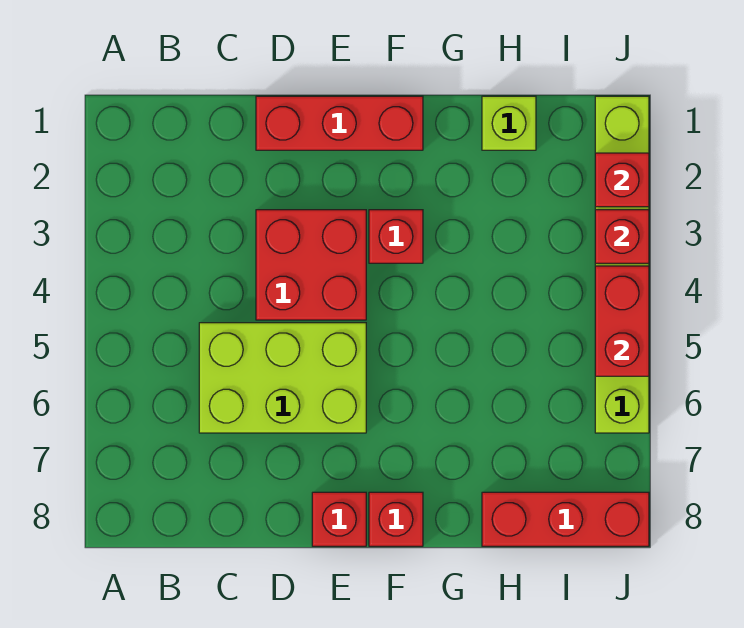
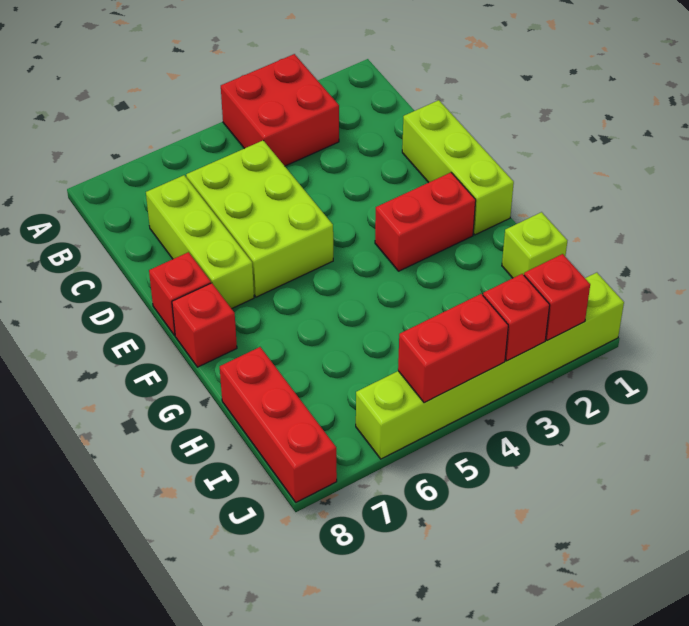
none -> lime 1x3 brick [146,175,254,309]
red 1x3 brick [256,96,423,150] -> lime 1x3 brick [402,100,514,235]
red 2x2 brick [256,210,366,320] -> red 2x2 brick moved to [221,54,339,166]
red 1x1 brick [369,210,423,263] -> red 1x2 brick [375,173,476,271]

